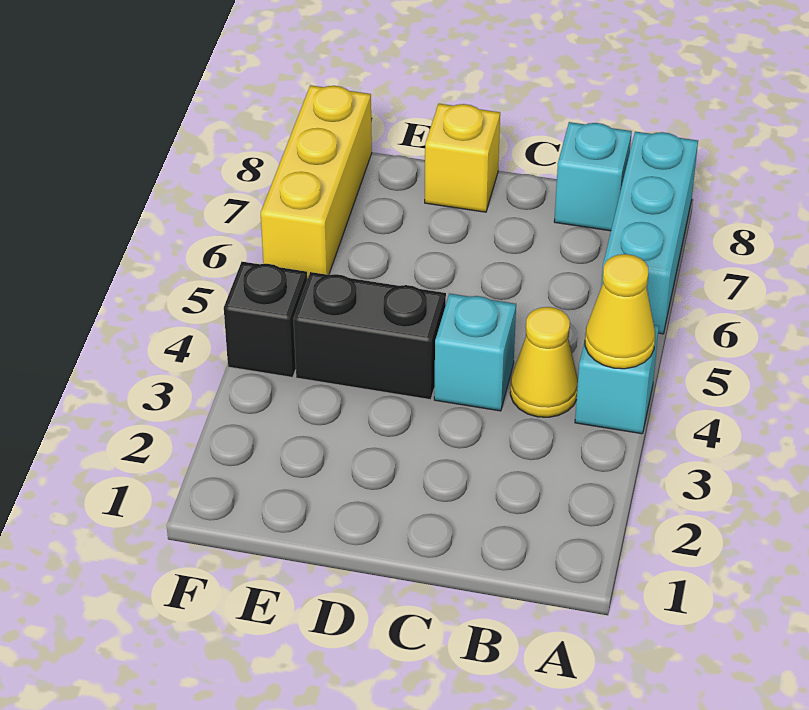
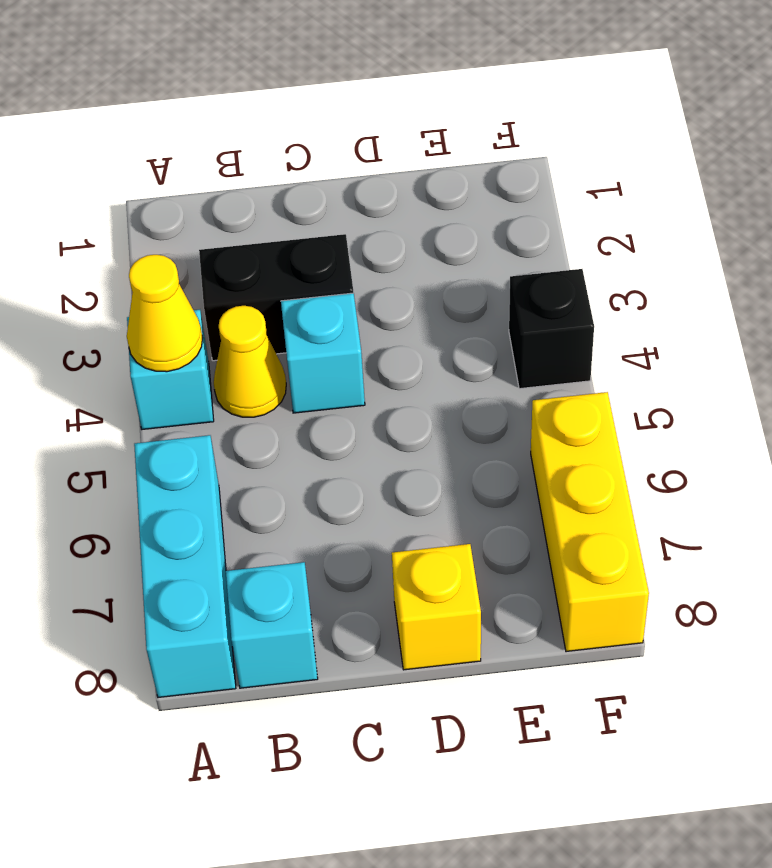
black 1x2 brick [294,272,446,400] -> black 1x2 brick moved to [199,234,354,361]

